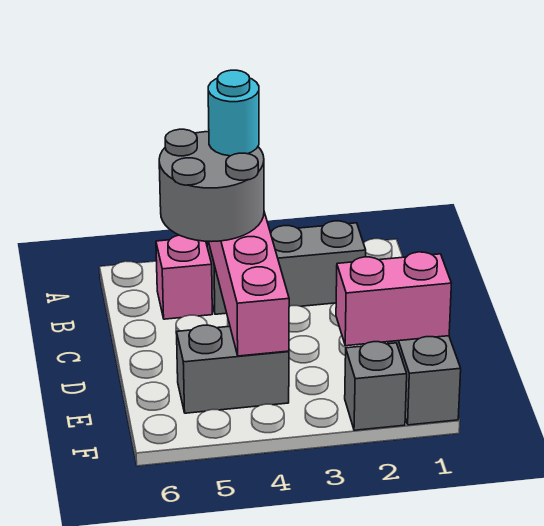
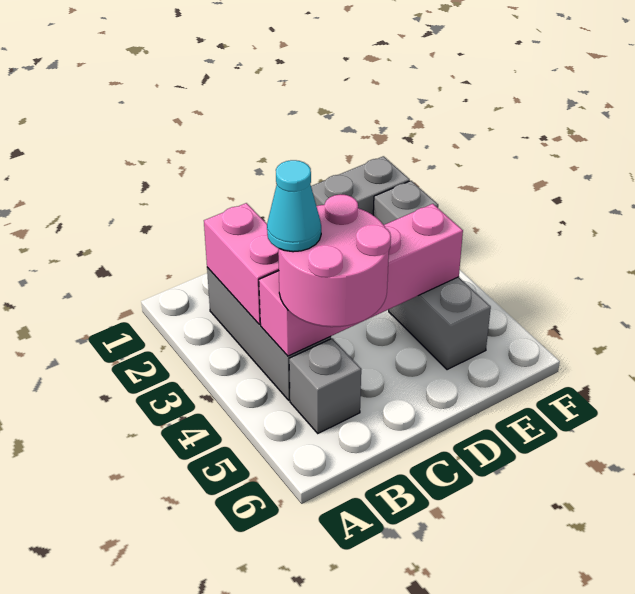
grey 2x2 round brick [159,129,264,242] -> pink 2x2 round brick [278,194,391,327]
cyan 1x1 round brick [208,70,259,156] -> cyan 1x1 cone [267,160,321,252]
pink 1x1 brick [156,235,212,319] -> grey 1x1 brick [289,338,361,433]
pink 1x2 brick [336,252,451,346] -> pink 1x2 brick moved to [204,203,279,324]

